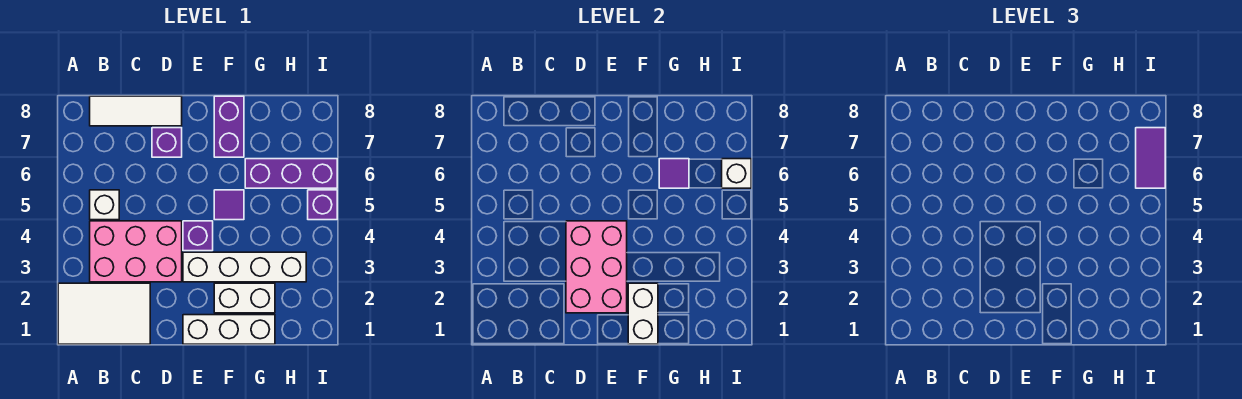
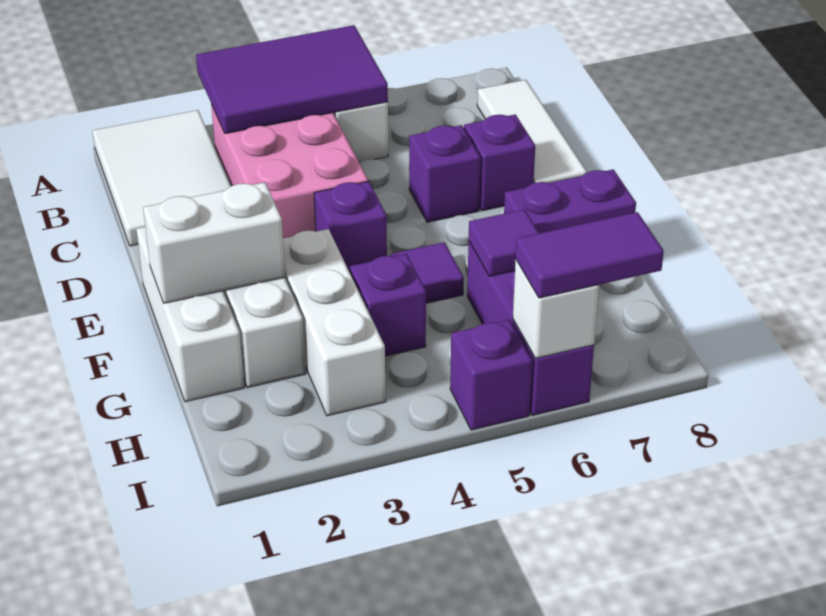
none -> purple 2x3 tile [196,25,388,134]
pink 2x3 brick [566,221,627,313] -> none
none -> purple 1x1 brick [409,125,480,222]
white 1x4 brick [183,252,306,282] -> white 1x3 brick [283,229,386,416]
none -> purple 1x1 brick [350,254,426,356]

